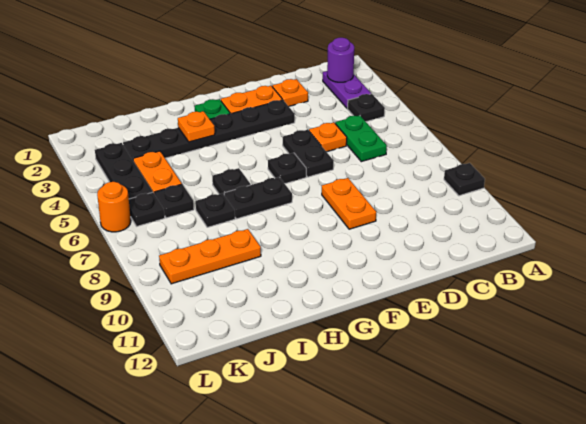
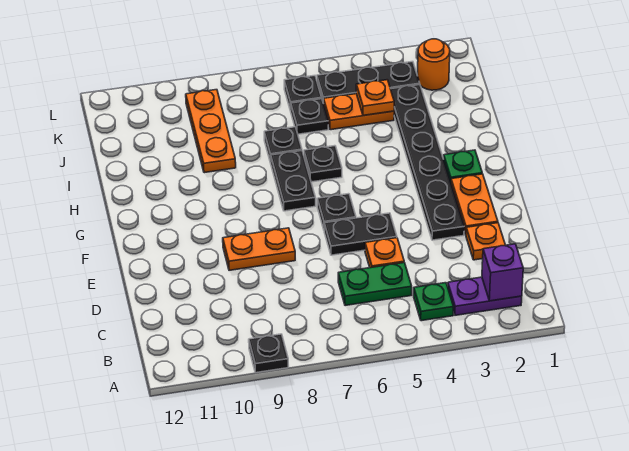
purple 1x1 round brick [327,38,354,82] -> purple 1x1 brick [482,244,523,301]
black 1x1 plate [348,94,385,122] -> green 1x1 plate [414,283,454,321]
orange 1x1 plate [178,111,215,142] -> orange 1x1 plate moved to [356,80,394,116]
orange 1x1 round brick [97,182,131,232] -> orange 1x1 round brick moved to [417,39,450,90]

